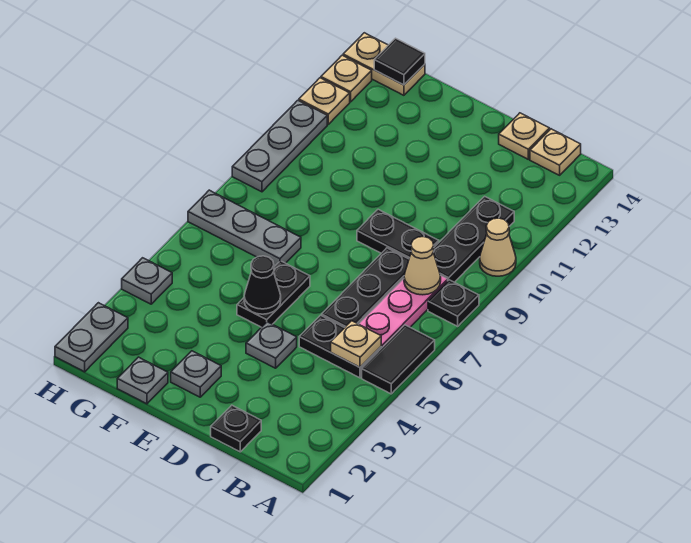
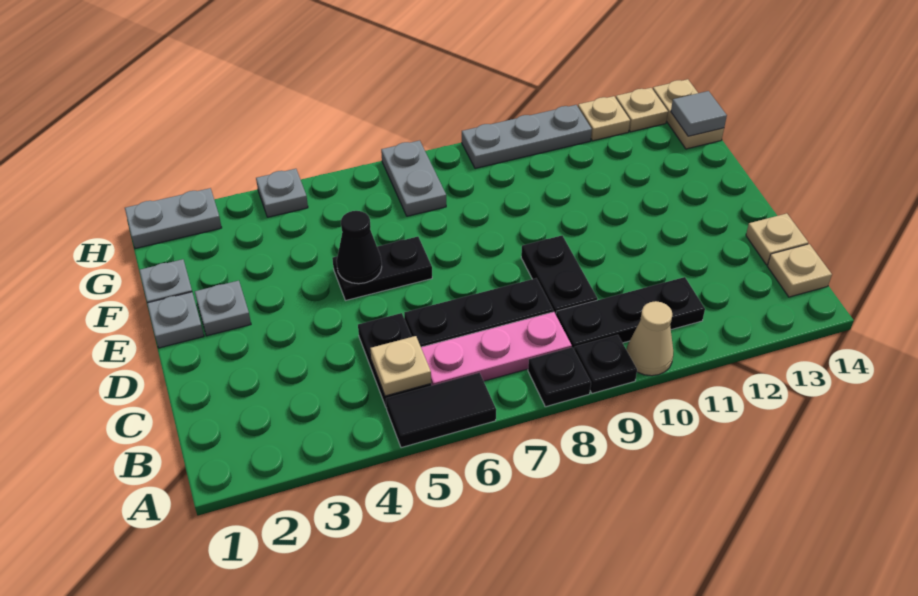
tan 1x1 cone [404,237,441,295] -> none
black 1x1 plate [211,405,261,452] -> black 1x1 plate moved to [574,335,637,393]
grey 1x1 plate [246,322,297,368] -> grey 1x1 plate moved to [147,292,204,348]
grey 1x3 plate [188,190,301,266] -> grey 1x2 plate [381,140,446,216]
black 1x1 tile [374,38,425,85] -> grey 1x1 tile [671,91,727,136]

